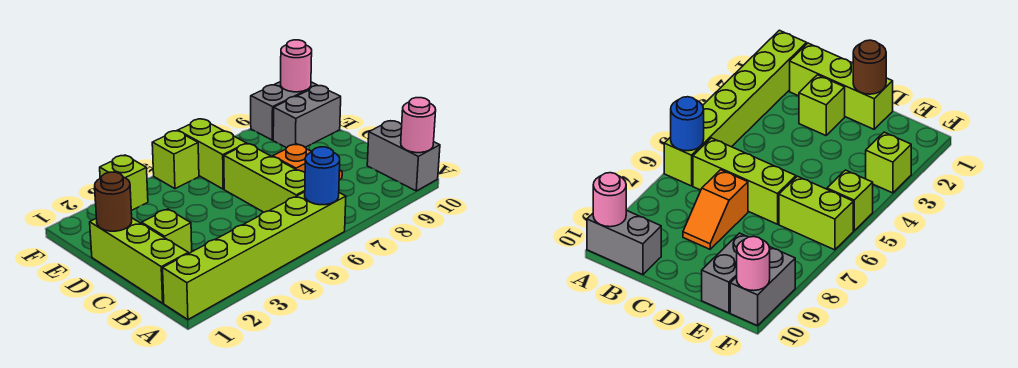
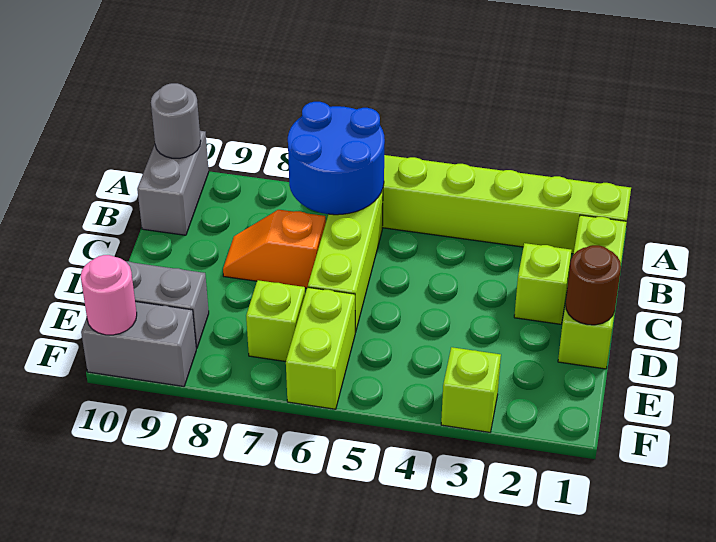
blue 1x1 round brick [305,147,340,205] -> blue 2x2 round brick [288,102,385,215]
pink 1x1 round brick [401,98,436,153] -> grey 1x1 round brick [151,83,201,158]
lime 1x1 brick [152,131,199,189] -> lime 1x1 brick moved to [246,280,305,362]

